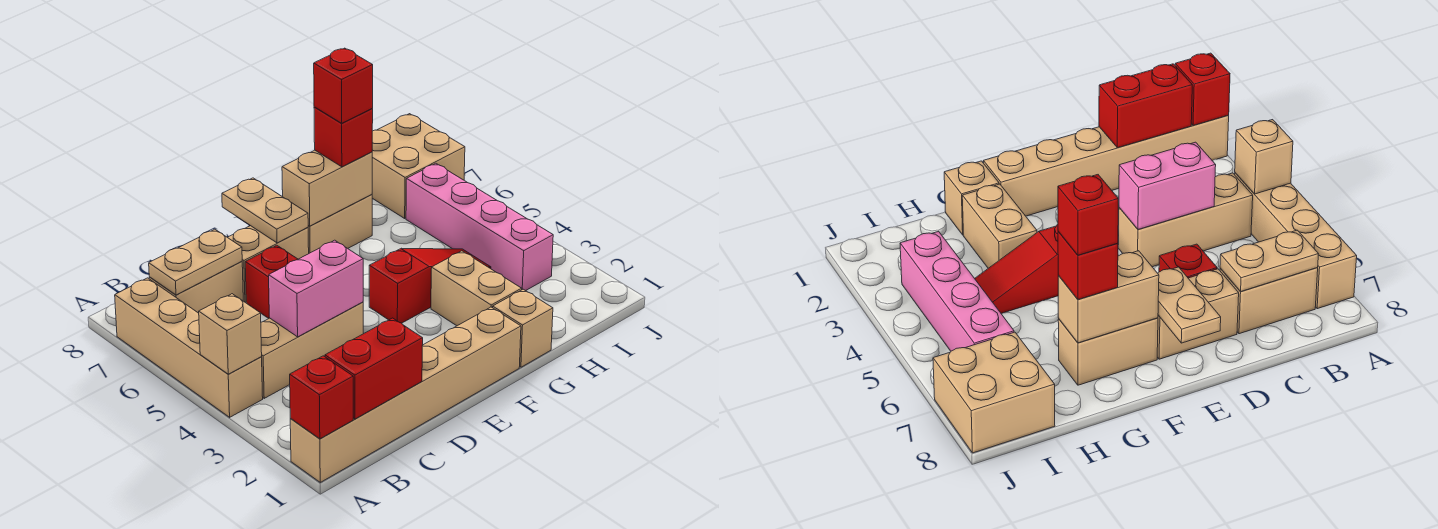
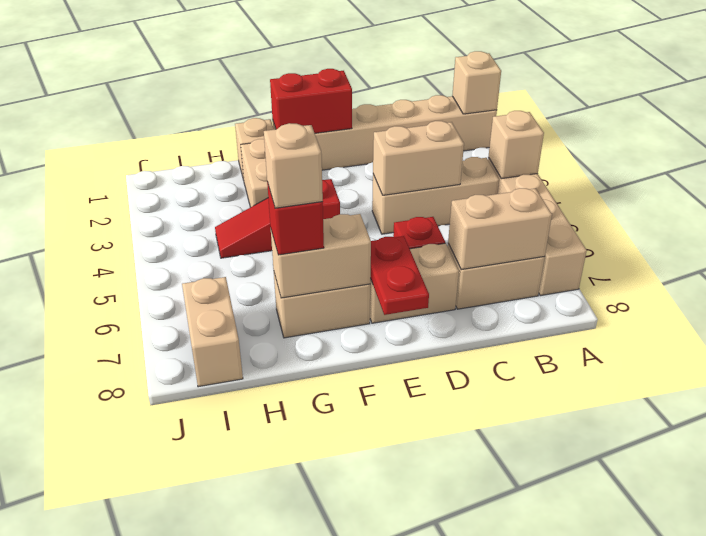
red 1x1 brick [290,356,353,439] -> tan 1x1 brick [452,51,501,114]
red 1x2 brick [325,318,423,419] -> red 1x2 brick moved to [270,69,352,133]
tan 1x2 plate [149,229,242,295] -> tan 1x2 brick [448,188,552,270]
pink 1x2 brick [269,240,363,337] -> tan 1x2 brick [373,121,464,195]
tan 1x2 plate [222,178,308,243] -> red 1x2 plate [370,236,429,315]
red 1x1 brick [314,48,373,123] -> tan 1x1 brick [264,123,323,208]
pink 1x4 brick [406,163,553,291] -> none
tan 2x2 brick [372,114,465,218] -> tan 1x2 brick [182,277,243,387]

